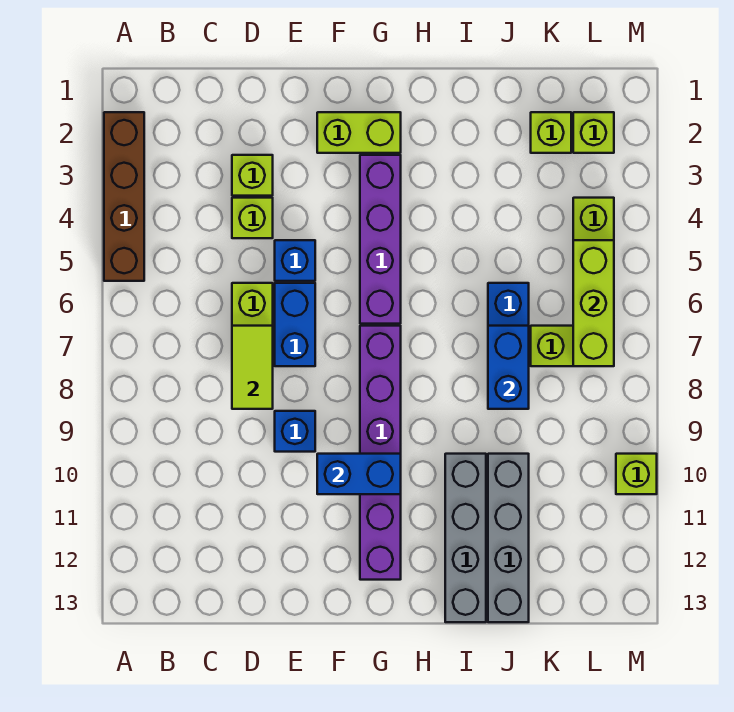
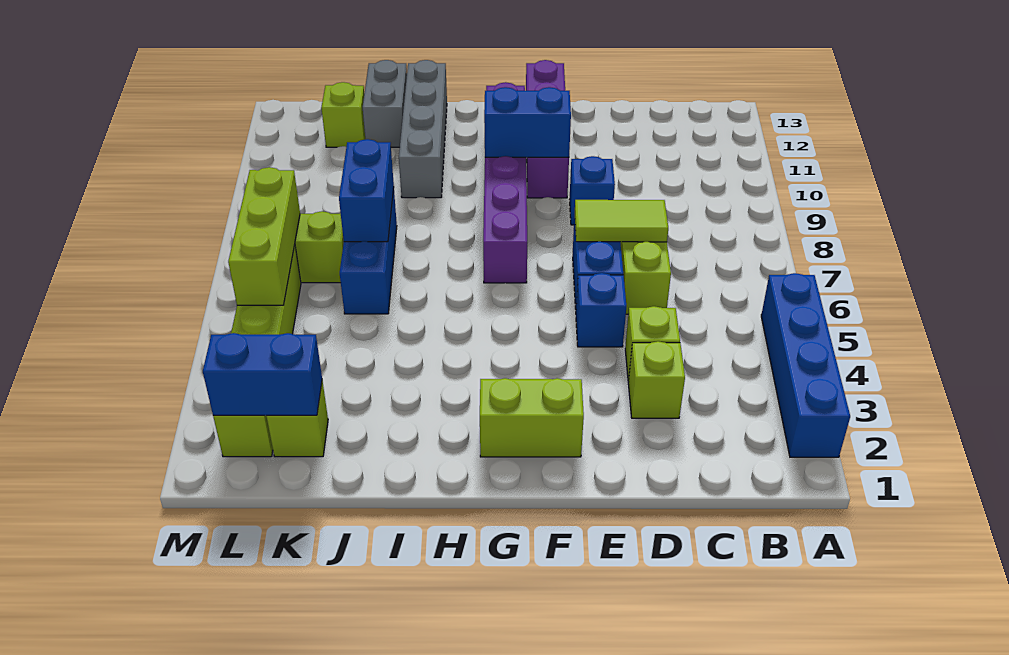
brown 1x4 brick [104,112,144,281] -> blue 1x4 brick [761,273,850,457]
lime 1x2 tile [232,326,273,409] -> lime 1x2 tile turned to [575,200,668,242]
purple 1x4 brick [360,155,401,324] -> purple 1x4 brick moved to [526,60,569,198]
grey 1x4 brick [488,454,529,622] -> grey 1x2 brick [363,60,407,147]
none -> blue 1x2 brick [203,333,322,416]
lime 1x1 brick [616,454,657,494] -> lime 1x1 brick moved to [321,82,365,147]

